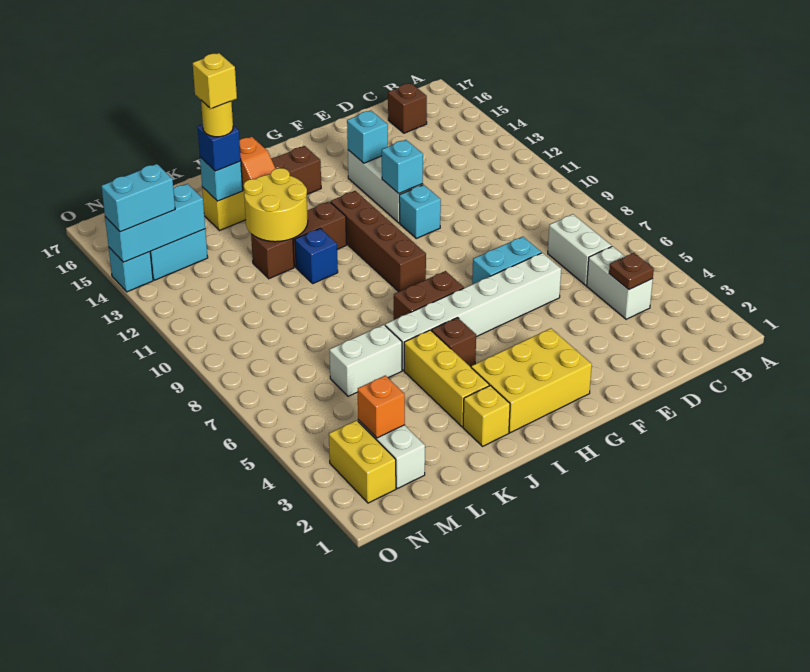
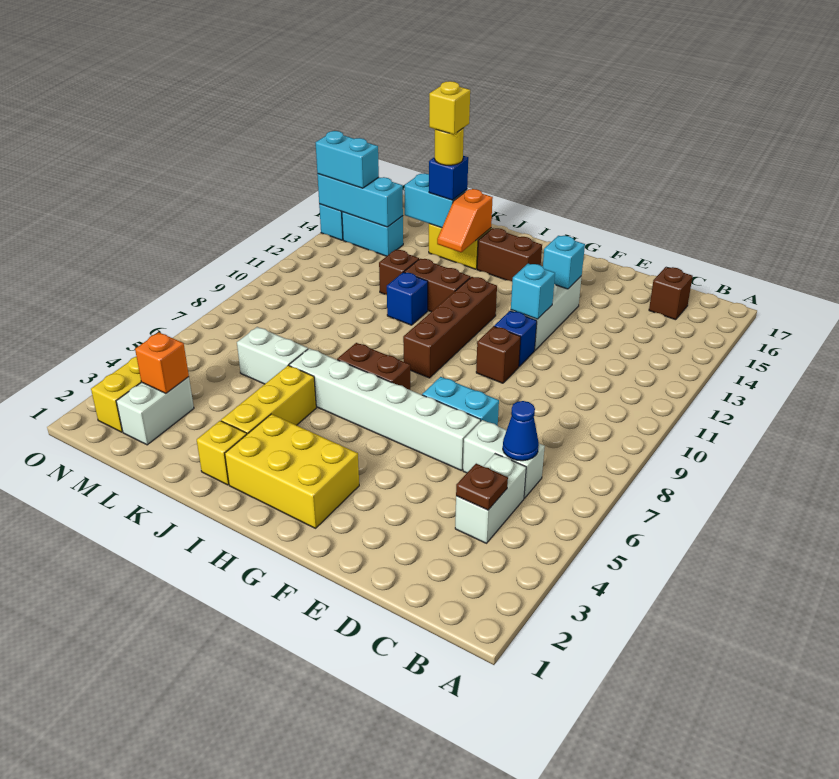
white 1x2 brick [548,214,612,285] -> white 1x2 brick turned to [463,420,545,498]
none -> blue 1x1 cone [503,401,539,461]
cyan 1x1 brick [399,185,441,238] -> blue 1x1 brick [494,311,537,366]
brown 1x1 brick [432,318,476,367] -> brown 1x1 brick moved to [476,326,521,383]
yellow 2x2 round brick [244,168,308,242] -> none
cyan 1x1 brick [200,157,243,201] -> cyan 1x2 brick [405,174,467,228]

